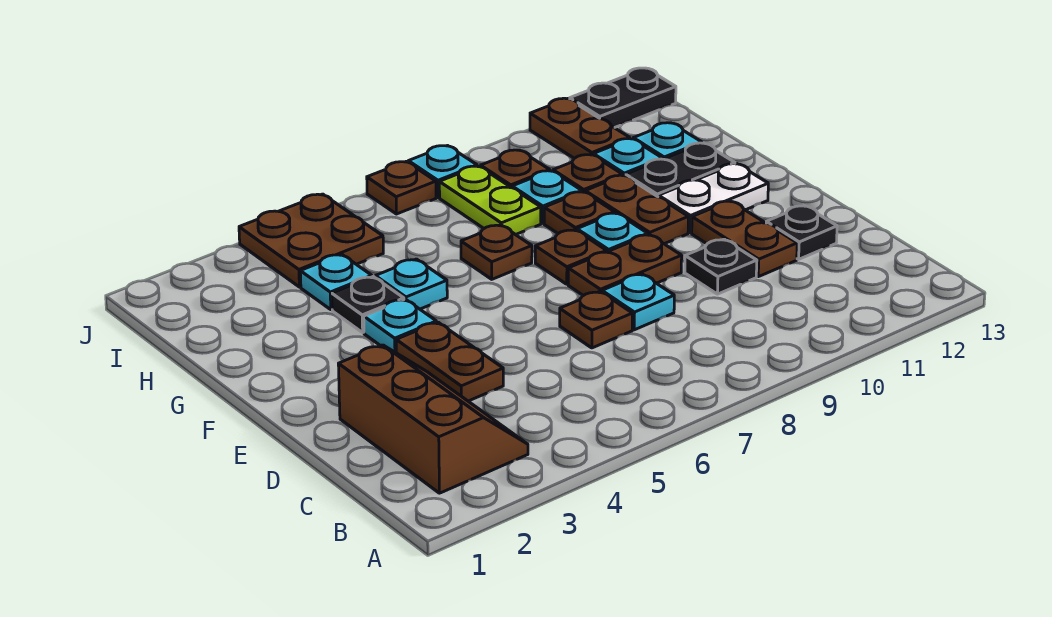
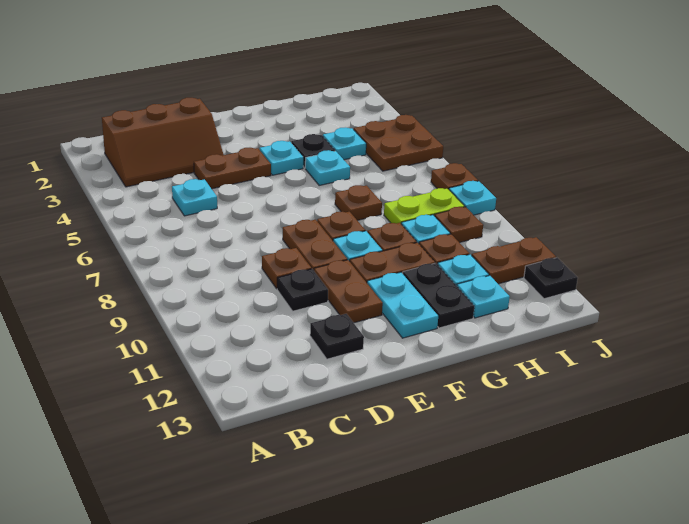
brown 1x1 plate [560,292,632,348] -> brown 1x1 plate moved to [262,248,311,289]
cyan 1x1 plate [602,274,674,330] -> cyan 1x1 plate moved to [172,179,217,216]
brown 1x2 plate [692,201,797,277] -> brown 1x2 plate turned to [314,260,383,323]
white 1x2 plate [659,164,768,233] -> cyan 1x2 plate [367,272,438,338]
black 1x2 plate [570,68,676,128] -> black 1x1 plate [524,258,578,299]

